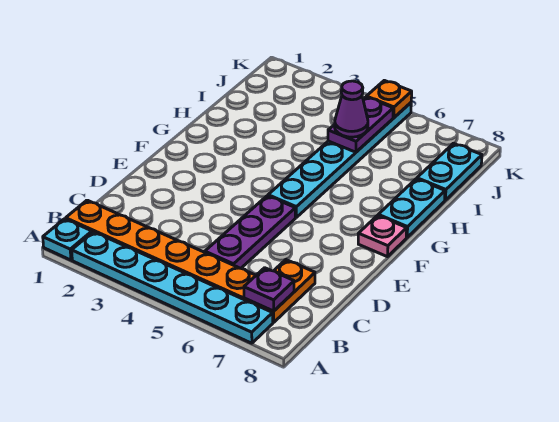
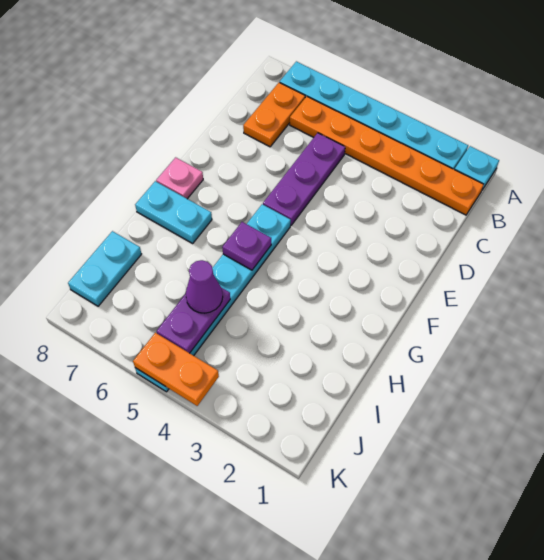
purple 1x1 plate [244,268,294,311] -> purple 1x1 plate moved to [222,222,271,270]
cyan 1x2 plate [378,179,445,237] -> cyan 1x2 plate turned to [135,181,212,243]
orange 1x1 plate [366,80,412,118] -> orange 1x2 plate [133,333,219,406]

